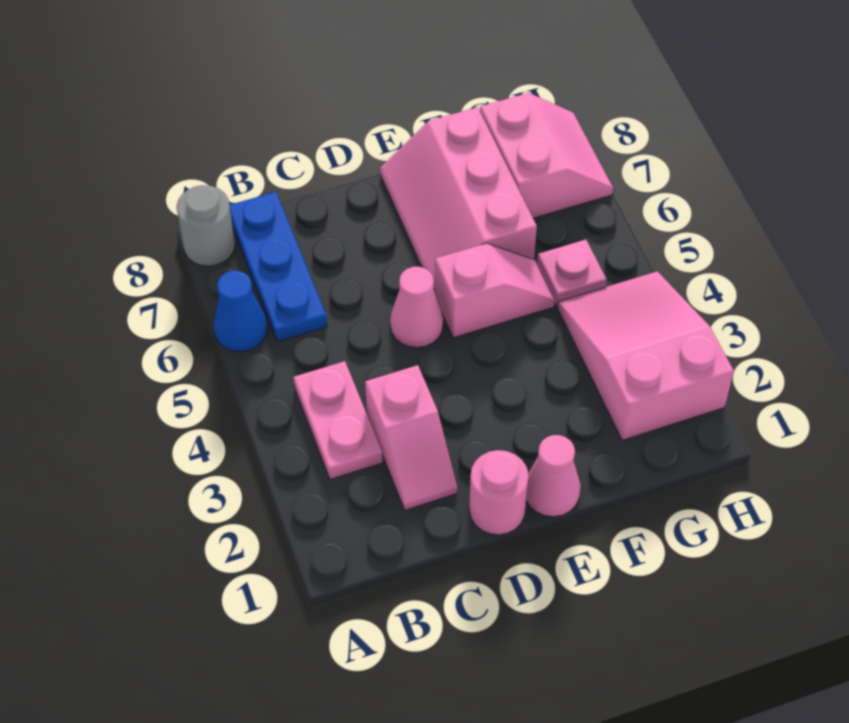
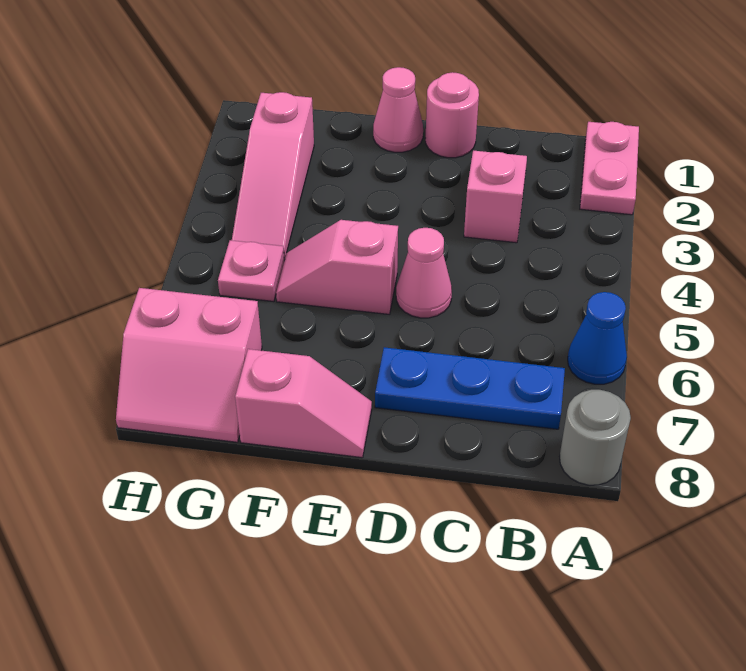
pink 1x2 plate [294,361,382,479] -> pink 1x2 plate moved to [580,122,639,215]
blue 1x3 plate [229,192,327,342] -> blue 1x3 plate turned to [375,347,565,429]
pink 2x3 slope [380,107,537,293] -> pink 1x2 slope [235,349,372,458]
pink 2x3 slope [558,271,734,440] -> pink 1x3 slope [232,92,314,259]
pink 2x2 slope [480,93,613,218] -> pink 2x2 slope turned to [116,288,262,442]

